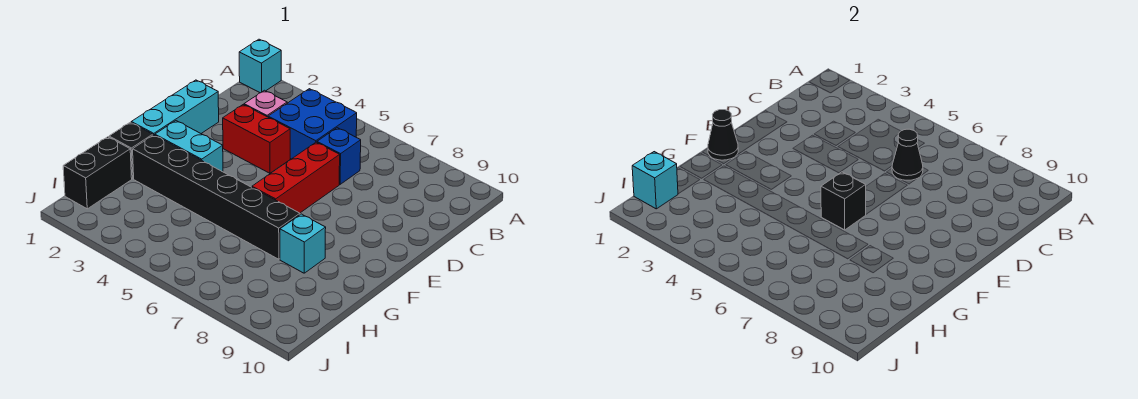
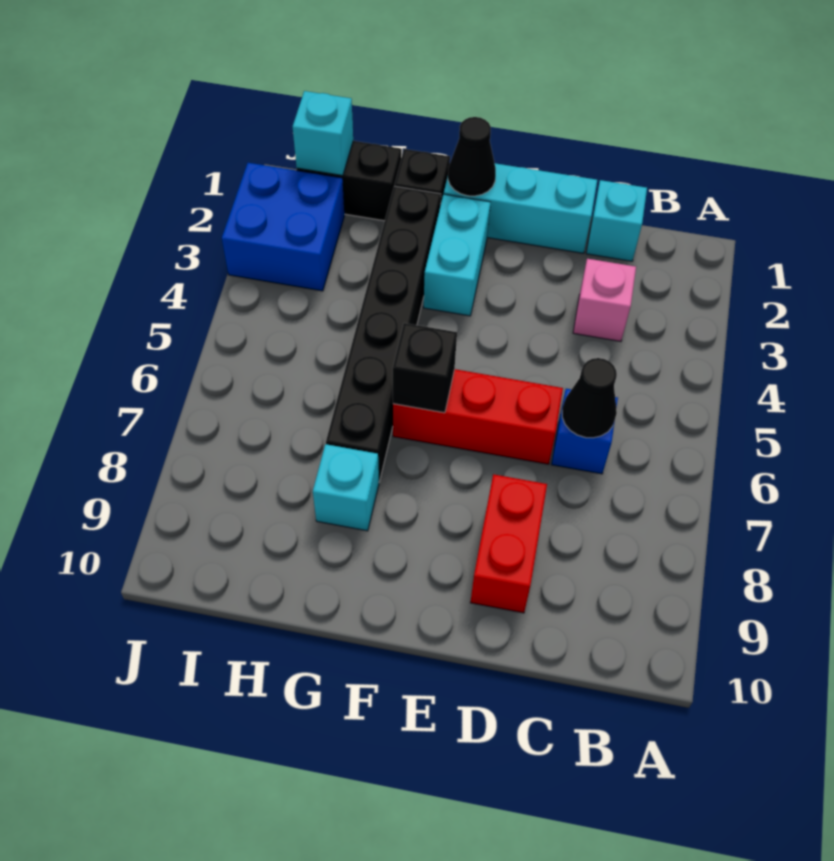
cyan 1x1 brick [239,39,281,93] -> cyan 1x1 brick moved to [586,180,647,261]
blue 2x2 brick [268,89,357,159] -> blue 2x2 brick moved to [222,163,344,291]
red 1x2 brick [223,105,290,173] -> red 1x2 brick moved to [470,474,547,613]

